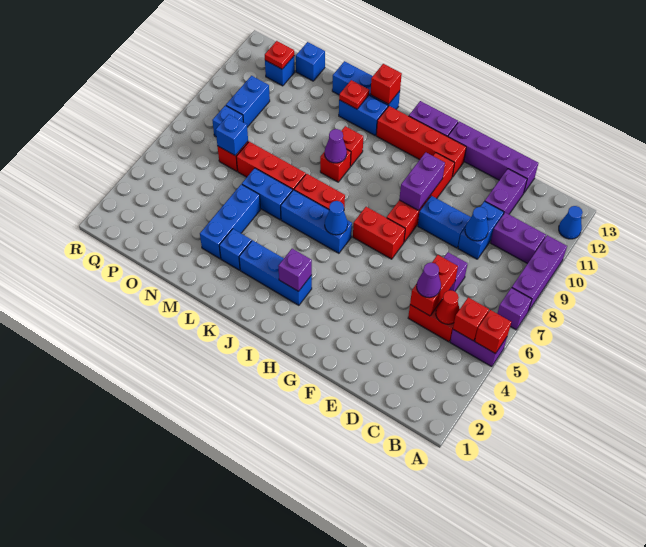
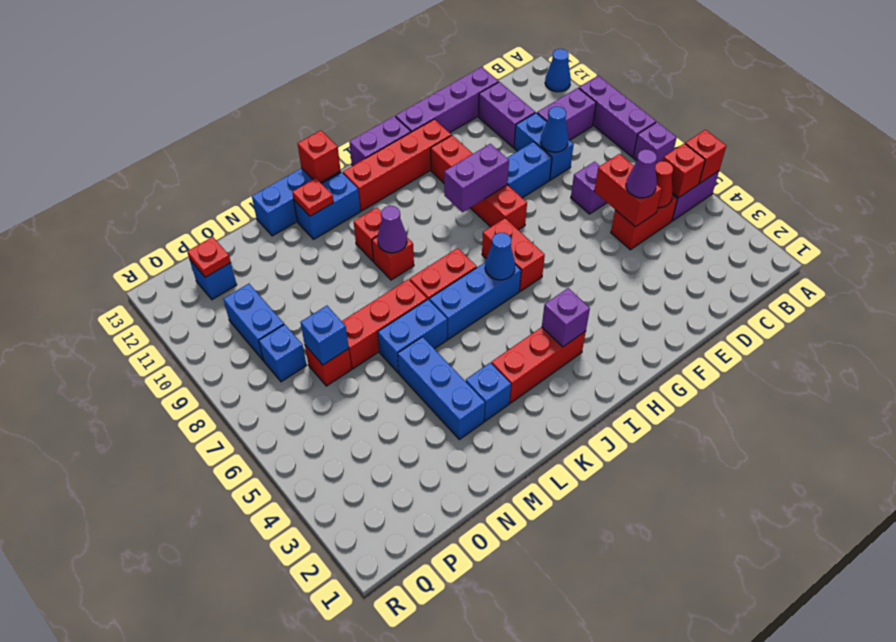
red 1x2 brick [353,207,405,259] -> red 1x2 brick turned to [482,218,545,291]
purple 1x2 brick [399,152,445,211] -> purple 1x2 brick turned to [444,144,509,212]
blue 1x3 brick [239,240,312,305] -> red 1x3 brick [491,327,586,403]
blue 1x1 brick [296,42,325,81] -> none

